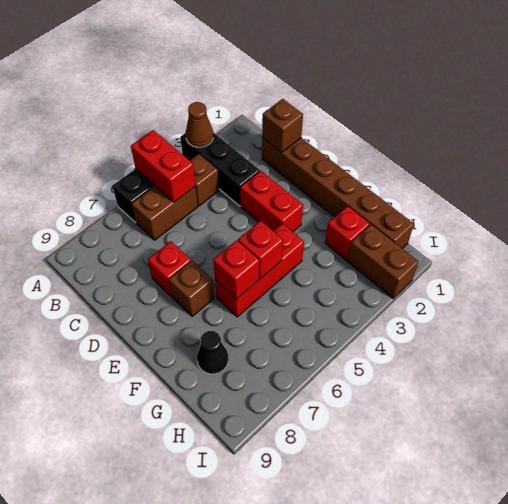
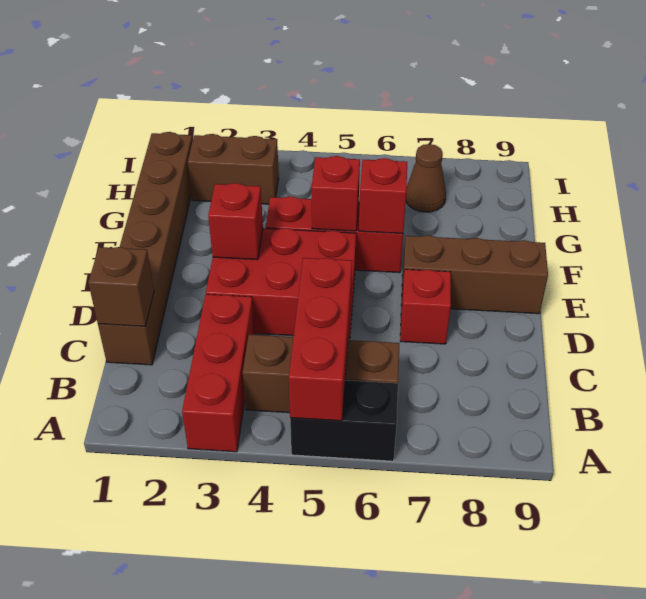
black 1x3 brick [180,132,260,206] -> red 1x3 brick [182,294,255,452]
brown 1x1 cone [186,102,213,147] -> brown 1x1 cone moved to [406,144,446,212]
red 1x2 brick [131,130,196,202] -> red 1x3 brick [289,258,352,421]
red 1x2 brick [241,171,303,232] -> red 2x3 brick [206,228,356,339]
brown 1x1 brick [169,261,214,316] -> brown 1x3 brick [401,235,548,314]
red 1x1 brick [325,206,370,260] -> red 1x1 brick moved to [208,183,263,260]
black 1x1 cone [197,331,228,374] -> none
brown 1x2 brick [347,225,419,298] -> brown 1x2 brick turned to [188,134,279,204]

